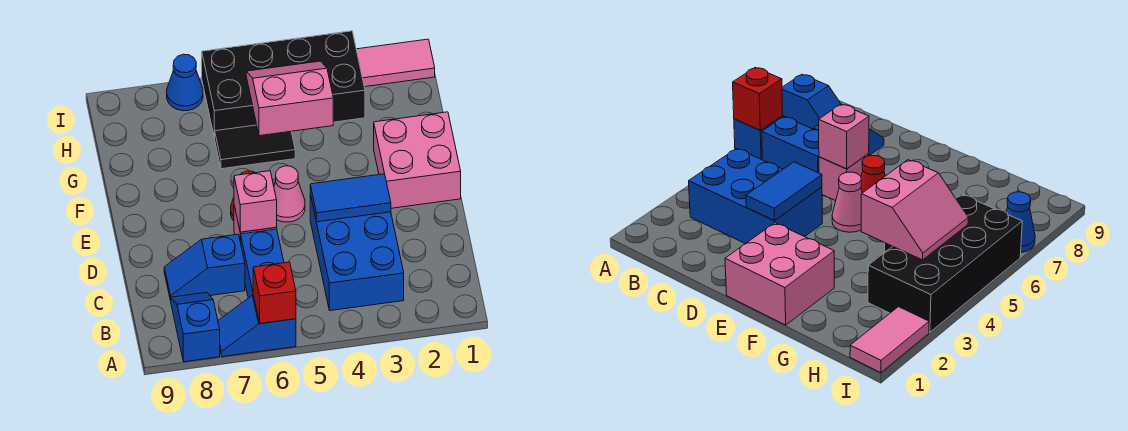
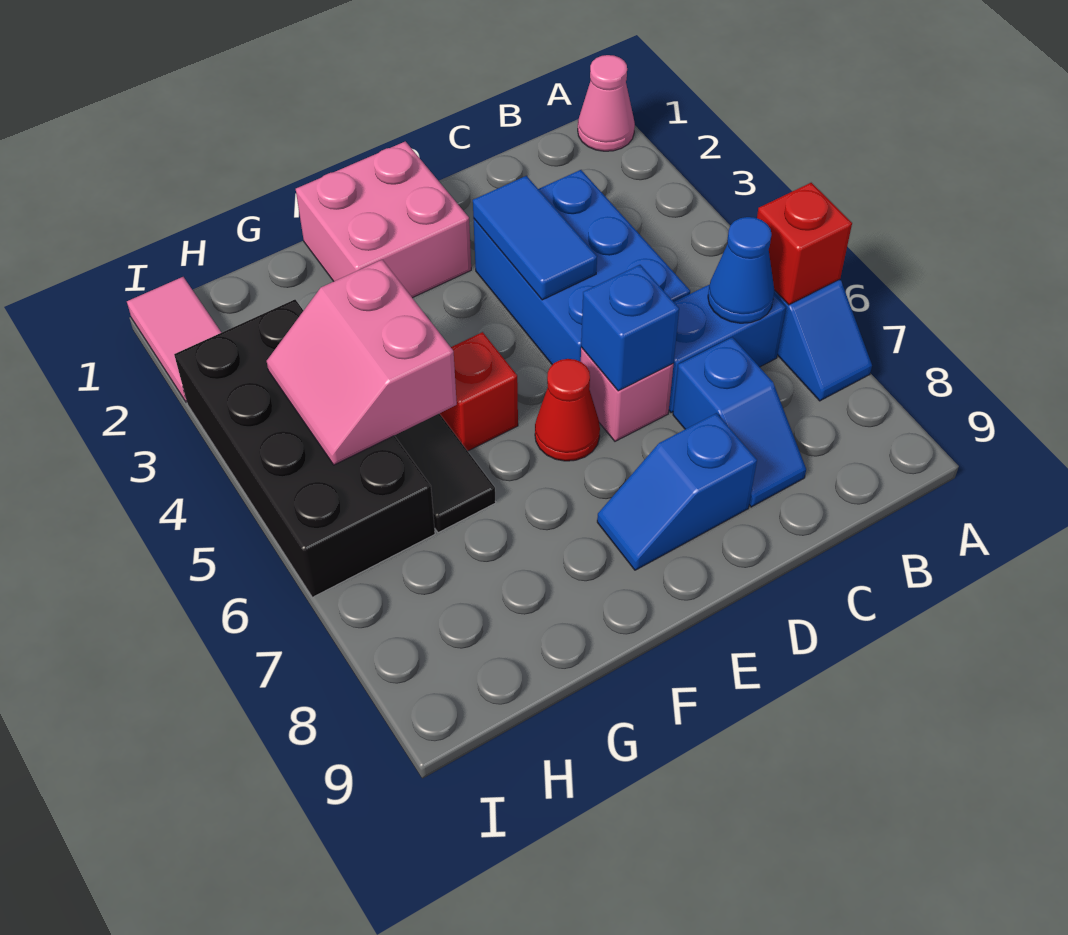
blue 1x2 slope [171,292,220,362] -> blue 1x2 slope moved to [597,413,757,570]
blue 2x3 brick [310,194,404,311] -> blue 2x3 brick turned to [474,170,690,365]
pink 1x1 brick [234,171,277,232] -> blue 1x1 brick [581,265,679,391]
pink 1x1 cone [274,166,305,222] -> pink 1x1 cone moved to [578,55,635,151]
none -> red 1x1 brick [439,332,518,451]
blue 1x1 cone [167,54,203,111] -> blue 1x1 cone moved to [708,217,774,323]

